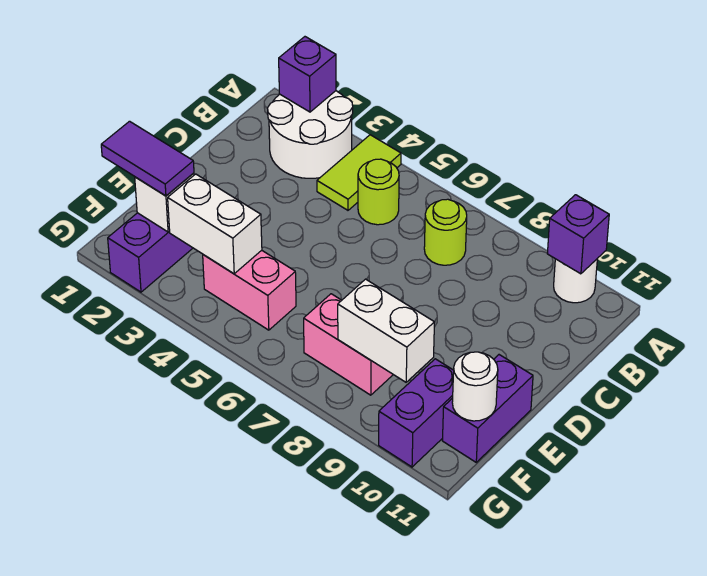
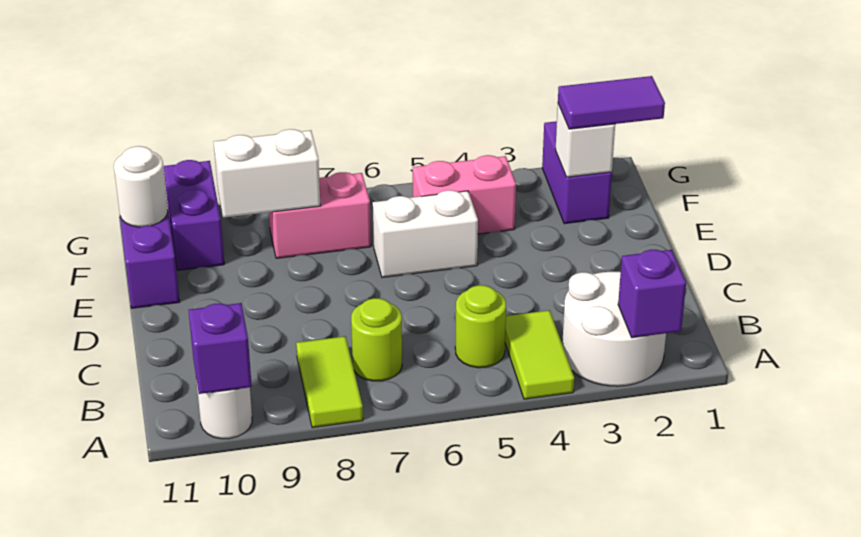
none -> lime 1x2 tile [296,336,363,428]
white 1x2 brick [168,174,262,274] -> white 1x2 brick moved to [373,190,478,277]

